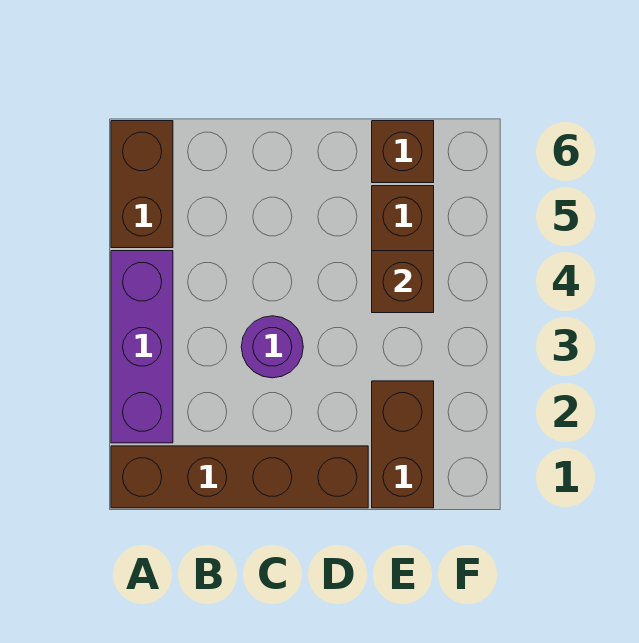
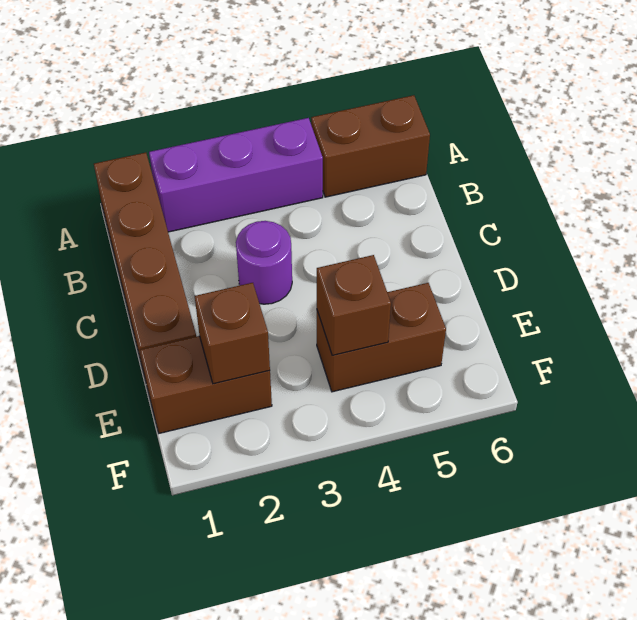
brown 1x1 brick [372,121,434,183] -> brown 1x1 brick moved to [195,283,270,384]

